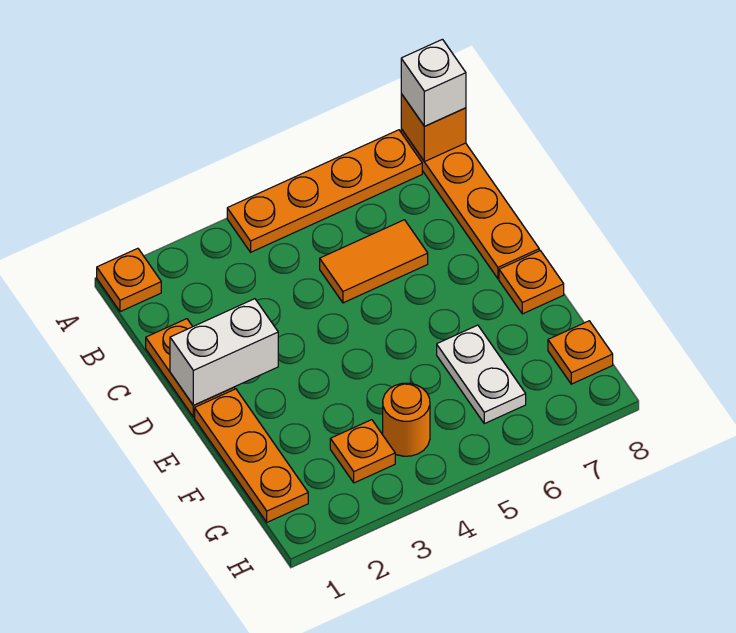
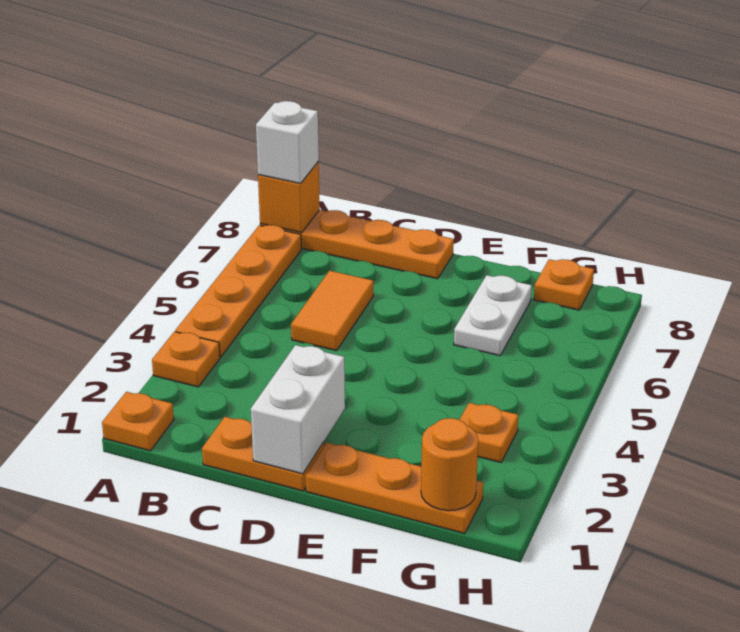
orange 1x1 plate [499,251,564,314] -> orange 1x1 plate moved to [152,332,220,387]
white 1x2 plate [437,325,526,424] -> white 1x2 plate turned to [454,275,532,356]
orange 1x1 round brick [383,383,430,456] -> orange 1x1 round brick moved to [421,418,478,511]

